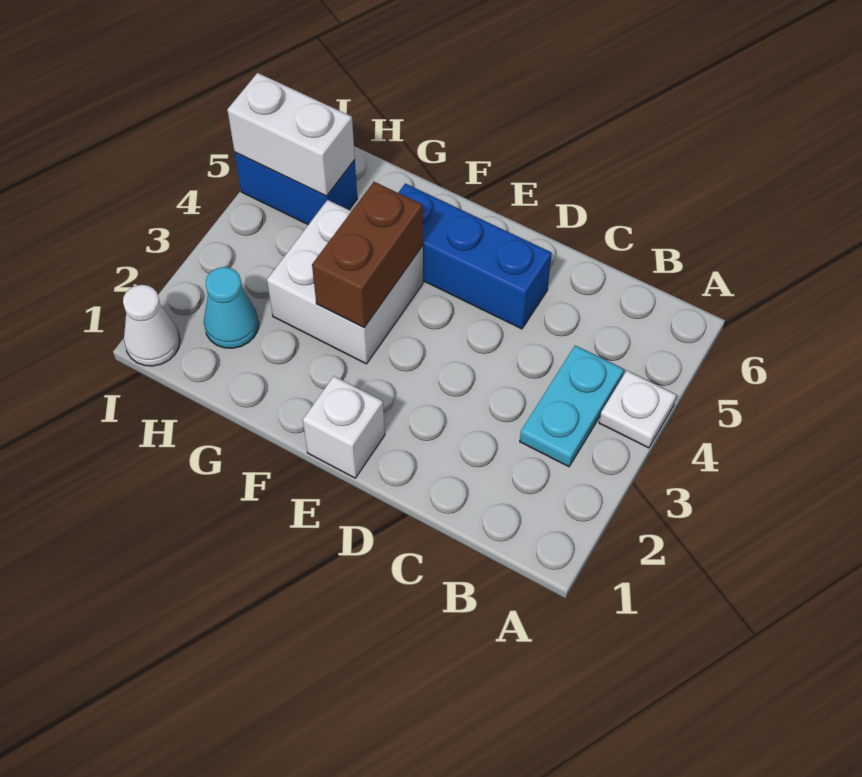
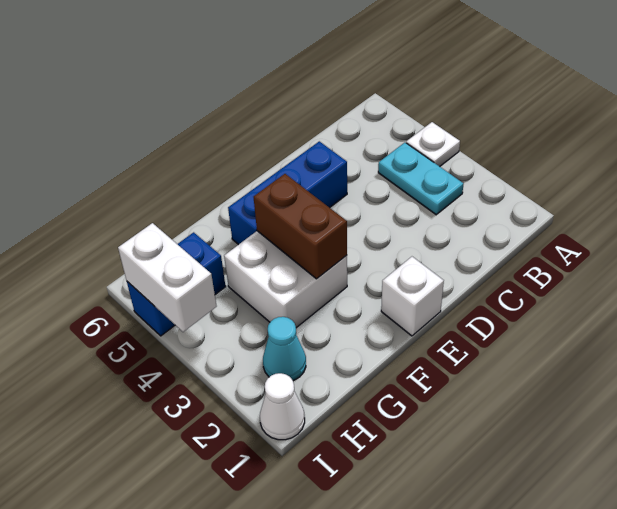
white 1x2 brick [227,73,355,196] -> white 1x2 brick turned to [118,223,217,332]

